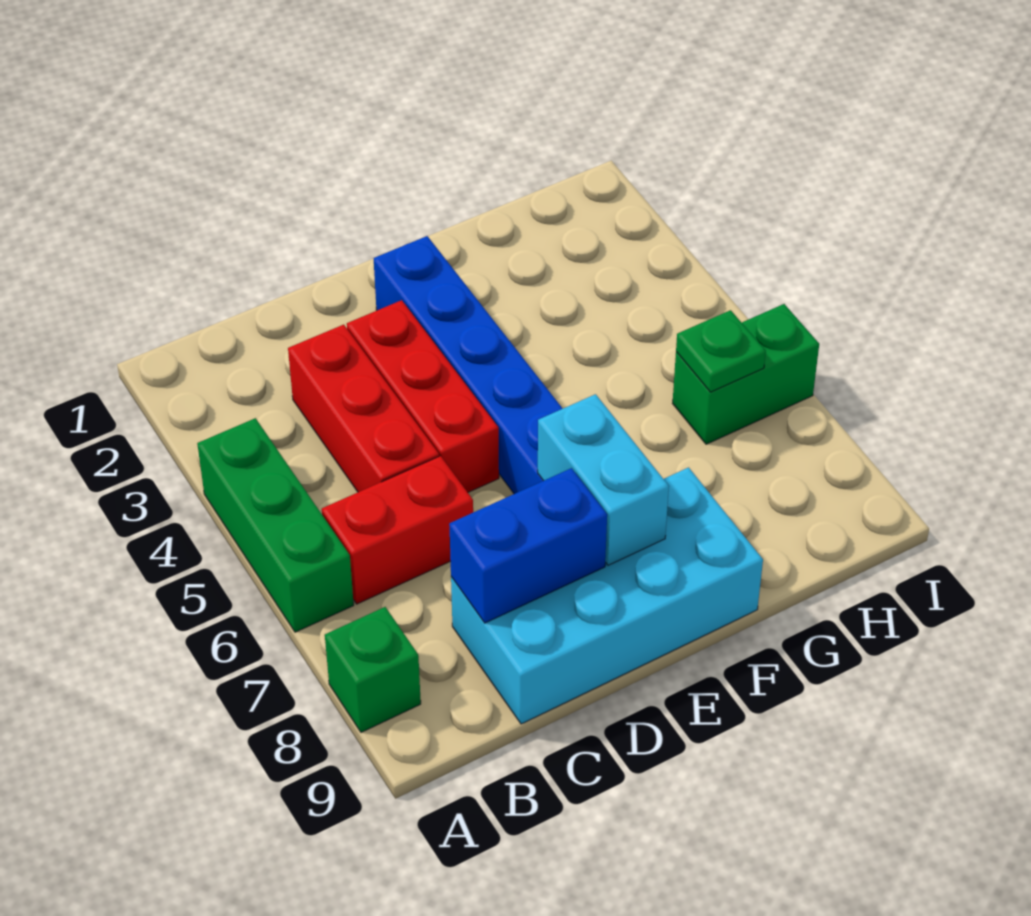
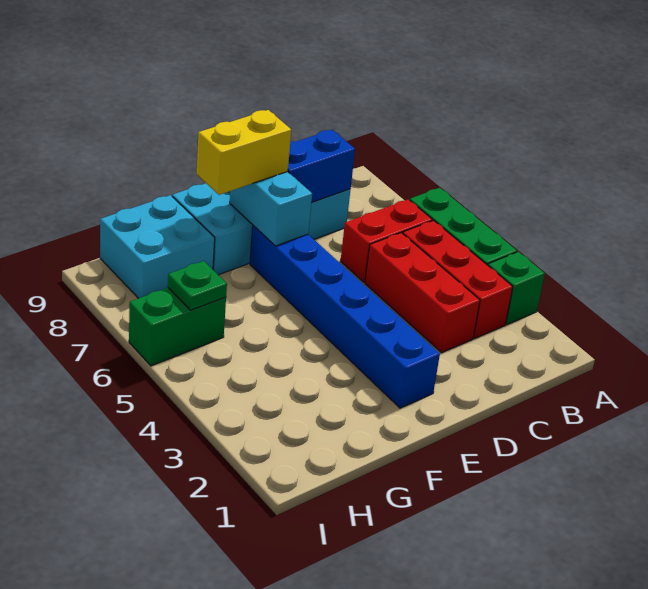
green 1x1 brick [325,607,421,732] -> green 1x1 brick moved to [488,252,545,325]
red 1x3 brick [347,300,499,492] -> red 1x3 brick moved to [403,220,513,338]
none -> yellow 1x2 brick [197,110,291,195]
none -> cyan 2x2 brick [100,195,215,298]

